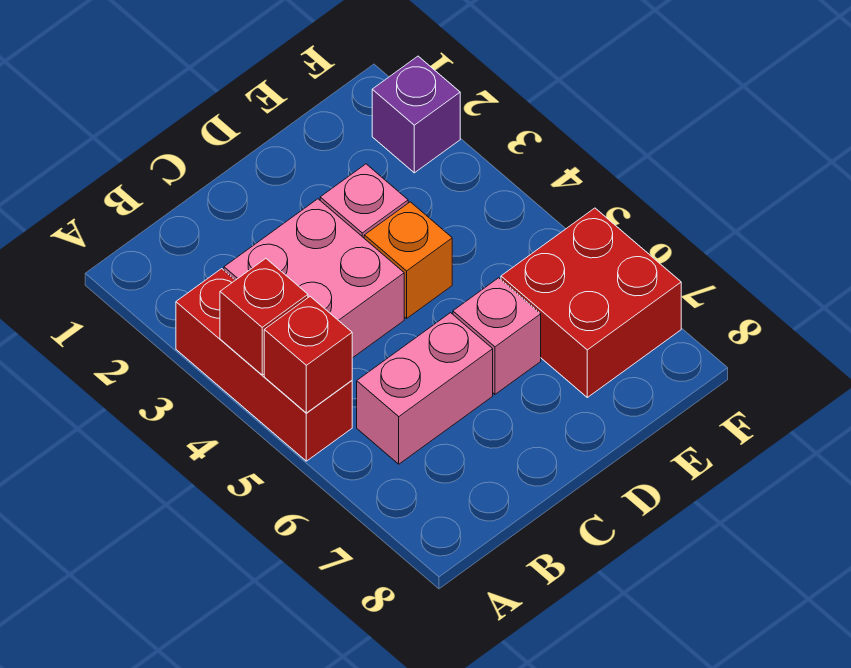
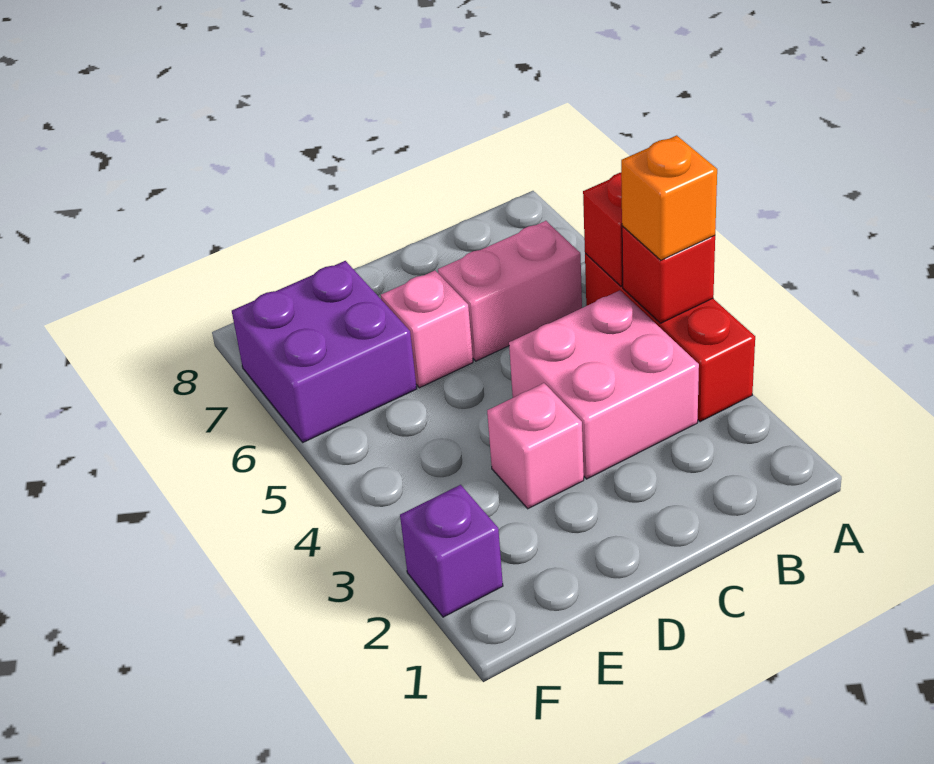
orange 1x1 brick [364,202,452,318] -> orange 1x1 brick moved to [621,135,717,260]
red 2x2 brick [501,208,681,397] -> purple 2x2 brick [232,261,417,442]

